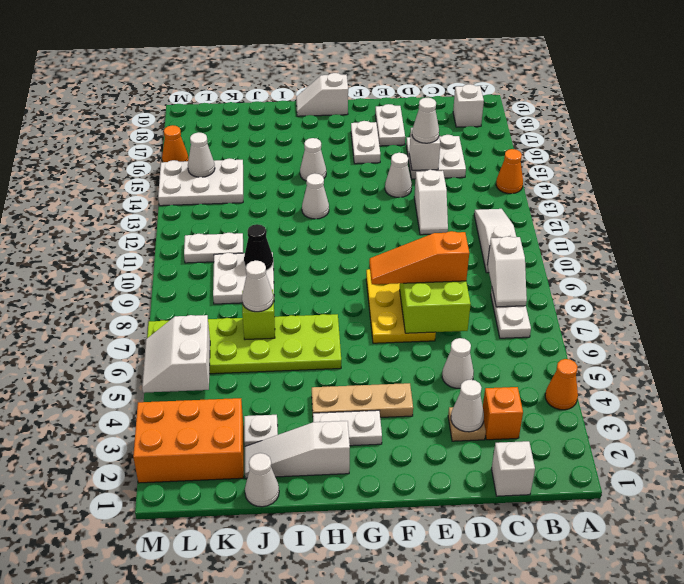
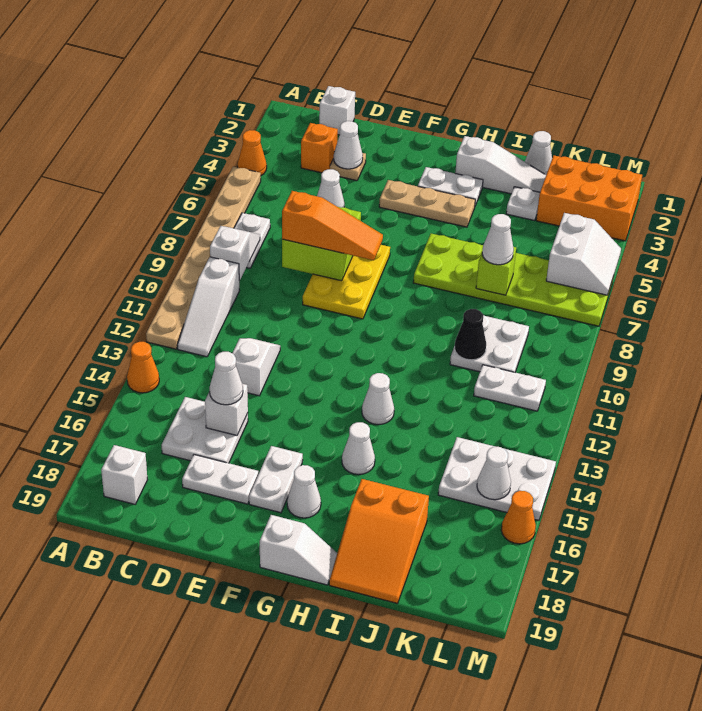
none -> tan 1x8 plate [146,167,261,349]
white 1x1 cone [385,153,412,197] -> white 1x1 cone moved to [287,465,321,518]
white 1x2 plate [375,104,405,146] -> white 1x2 plate turned to [182,455,258,504]
none -> orange 2x3 slope [329,479,429,603]

